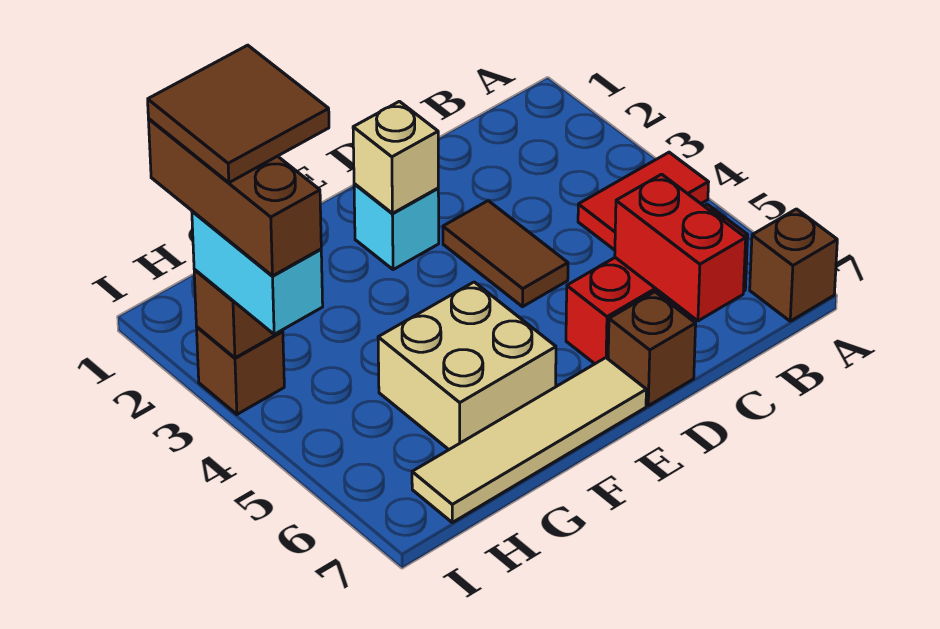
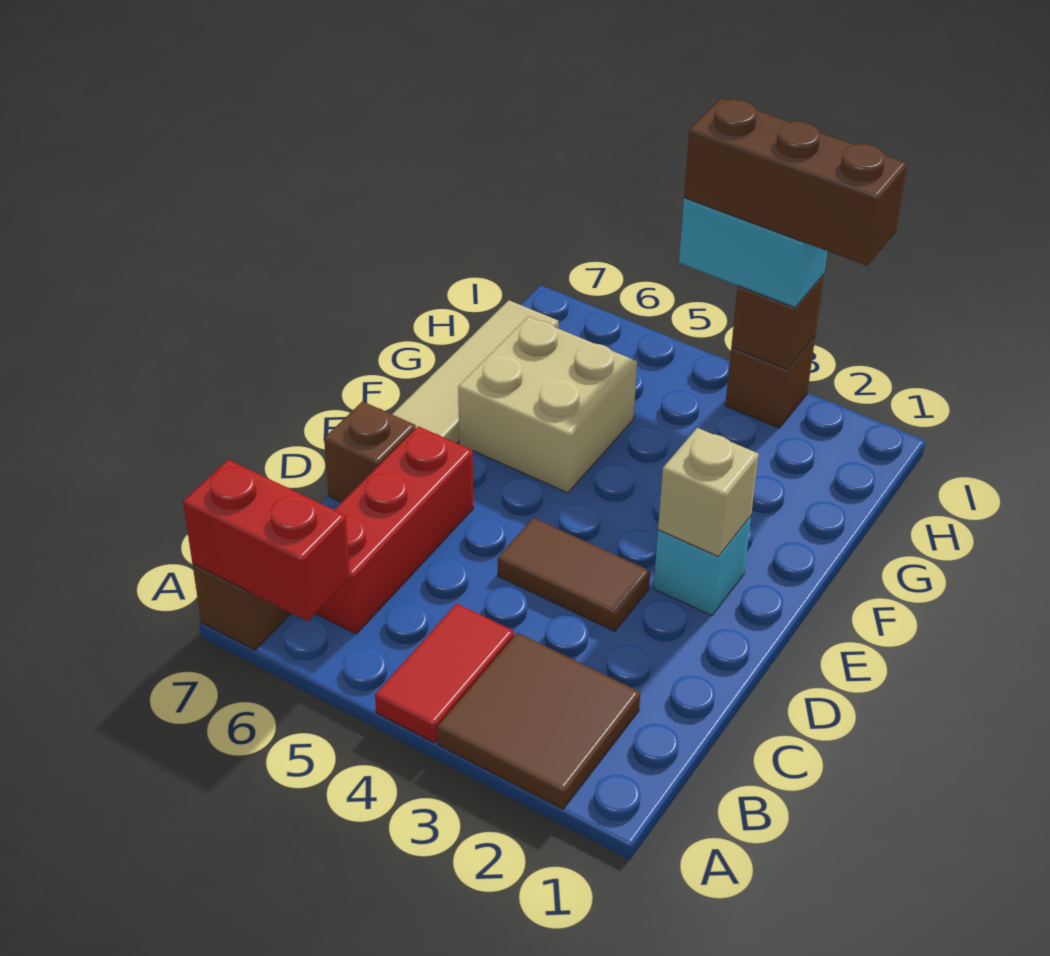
red 1x2 brick [615,174,746,321] -> red 1x2 brick moved to [183,460,350,621]
brown 2x2 tile [148,45,329,183] -> brown 2x2 tile moved to [437,633,641,809]

